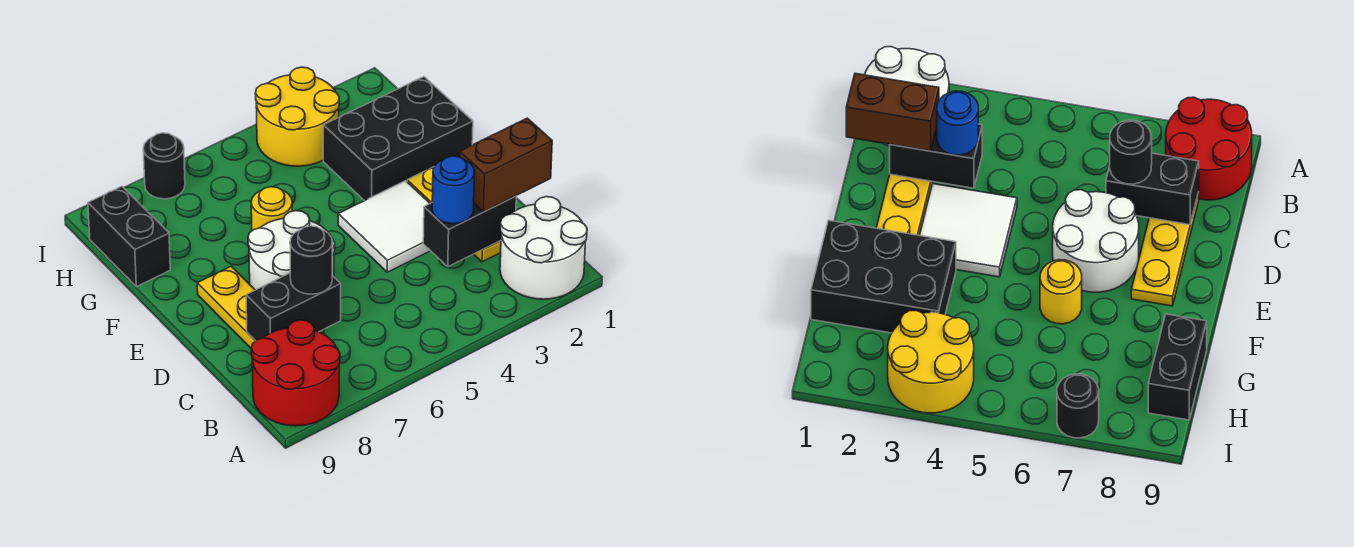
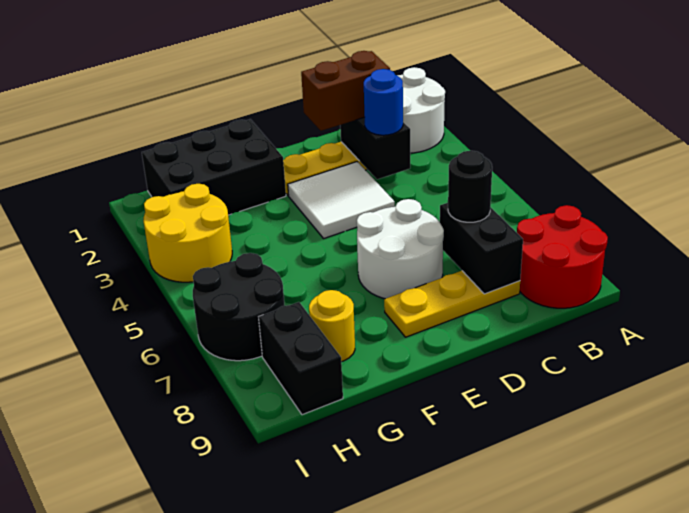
brown 1x2 brick [460,118,552,212] -> brown 1x2 brick turned to [301,51,390,131]
black 2x3 brick [323,77,473,201] -> black 2x3 brick turned to [142,119,286,215]
yellow 1x1 round brick [251,187,292,231] -> yellow 1x1 round brick moved to [309,290,355,362]
black 1x2 brick [88,186,170,287] -> black 1x2 brick turned to [259,302,343,415]
black 1x1 round brick [143,133,185,199] -> black 2x2 round brick [193,253,285,361]

